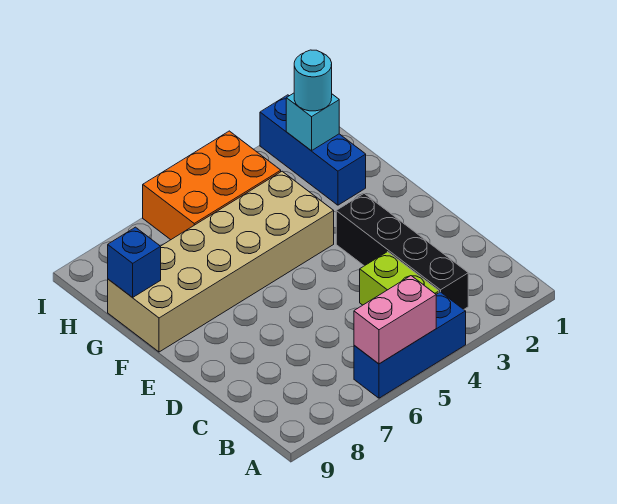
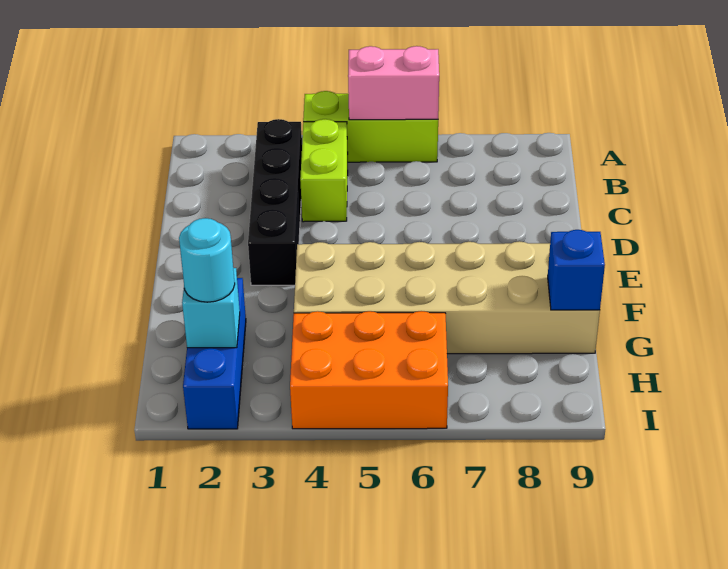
blue 1x3 brick [354,292,466,398] -> lime 1x3 brick [303,91,438,162]

